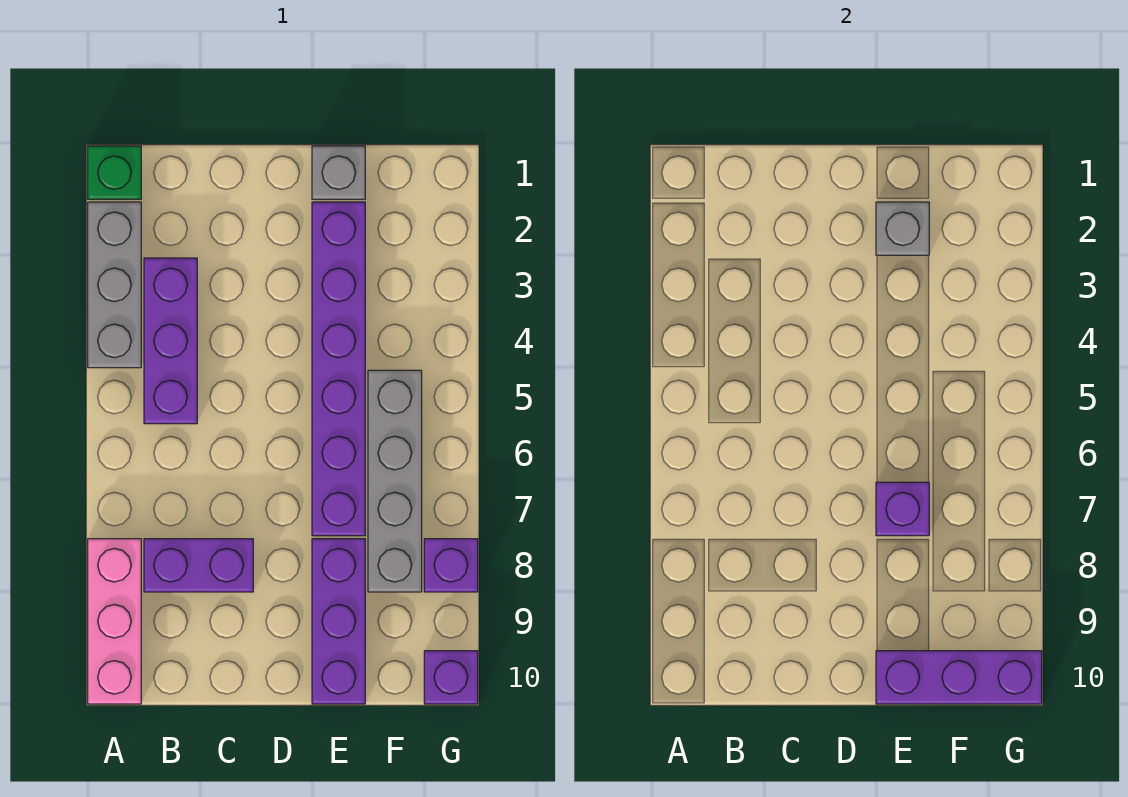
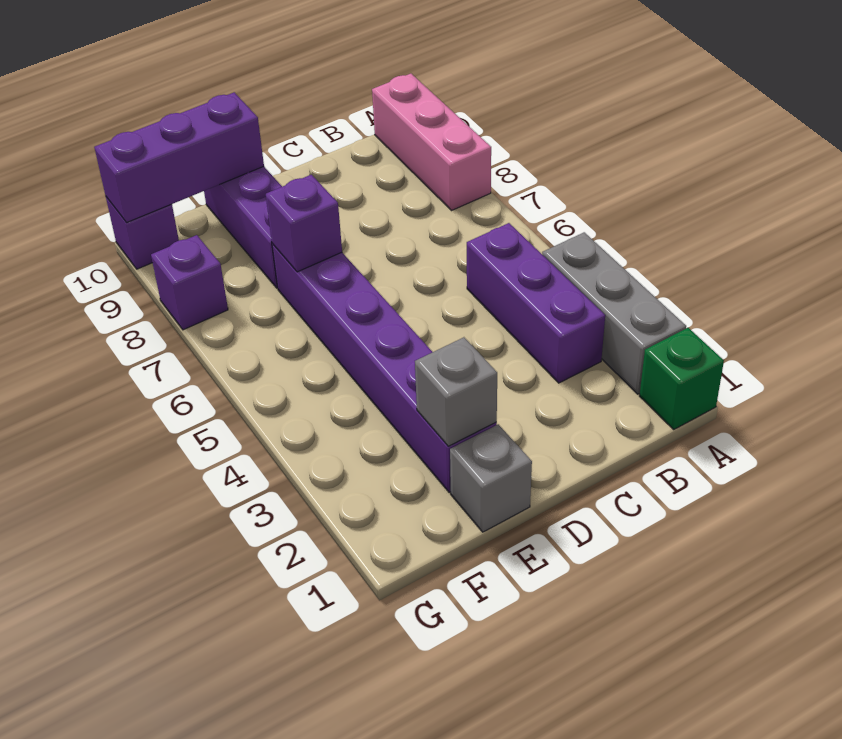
purple 1x2 brick [144,539,253,592] -> none
grey 1x4 brick [368,370,422,592] -> none

